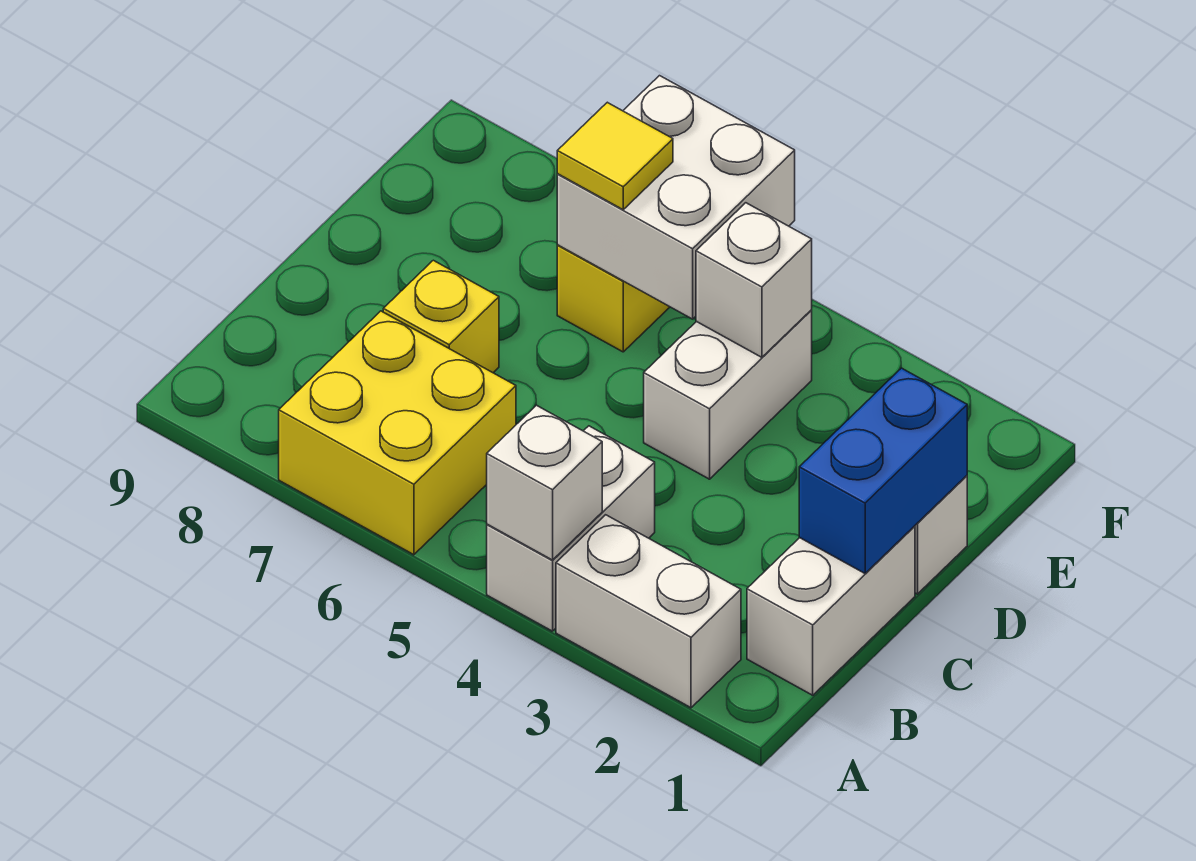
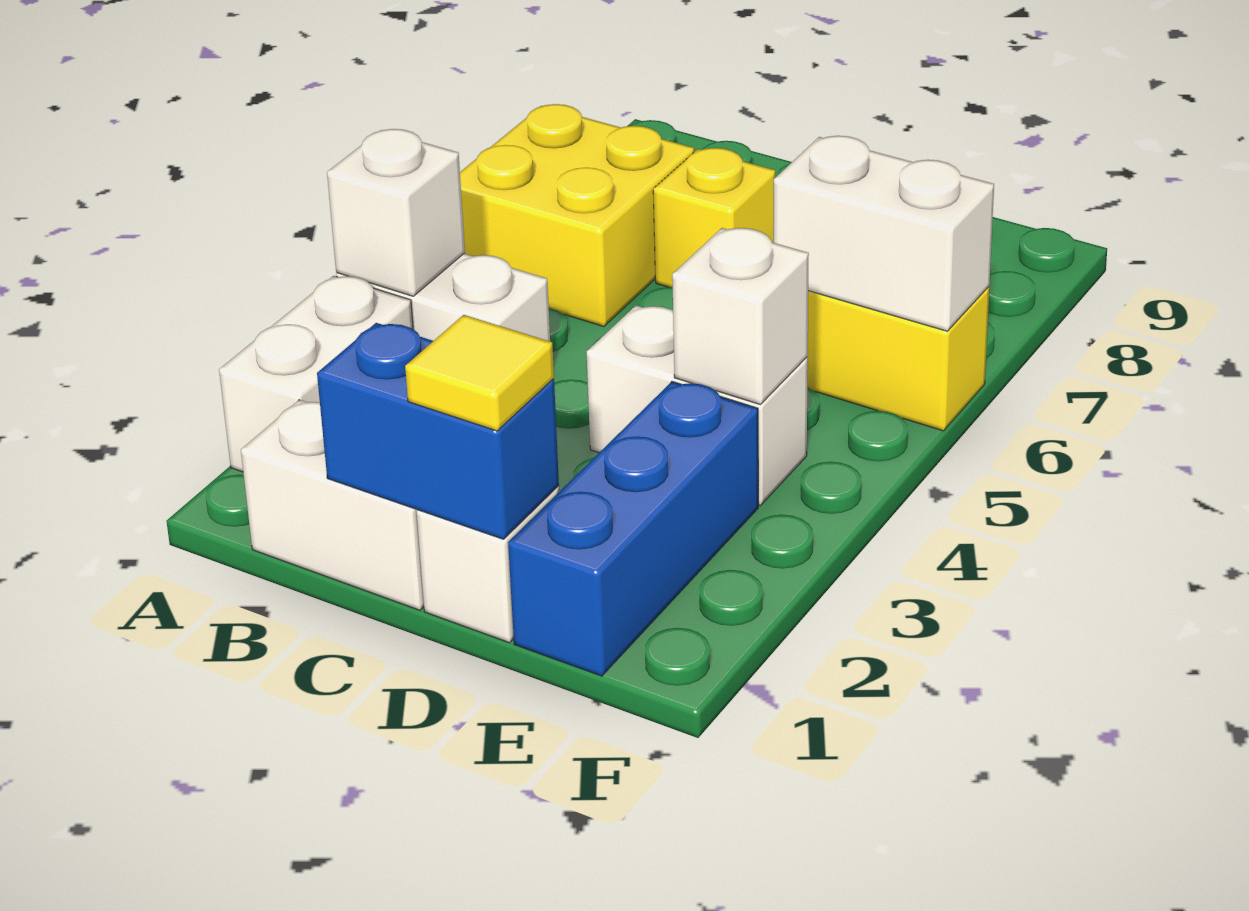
none -> blue 1x3 brick [508,382,758,676]
white 2x2 brick [557,76,795,319] -> white 1x2 brick [774,136,994,331]
yellow 1x1 tile [557,102,673,210] -> yellow 1x1 tile moved to [405,315,554,431]

